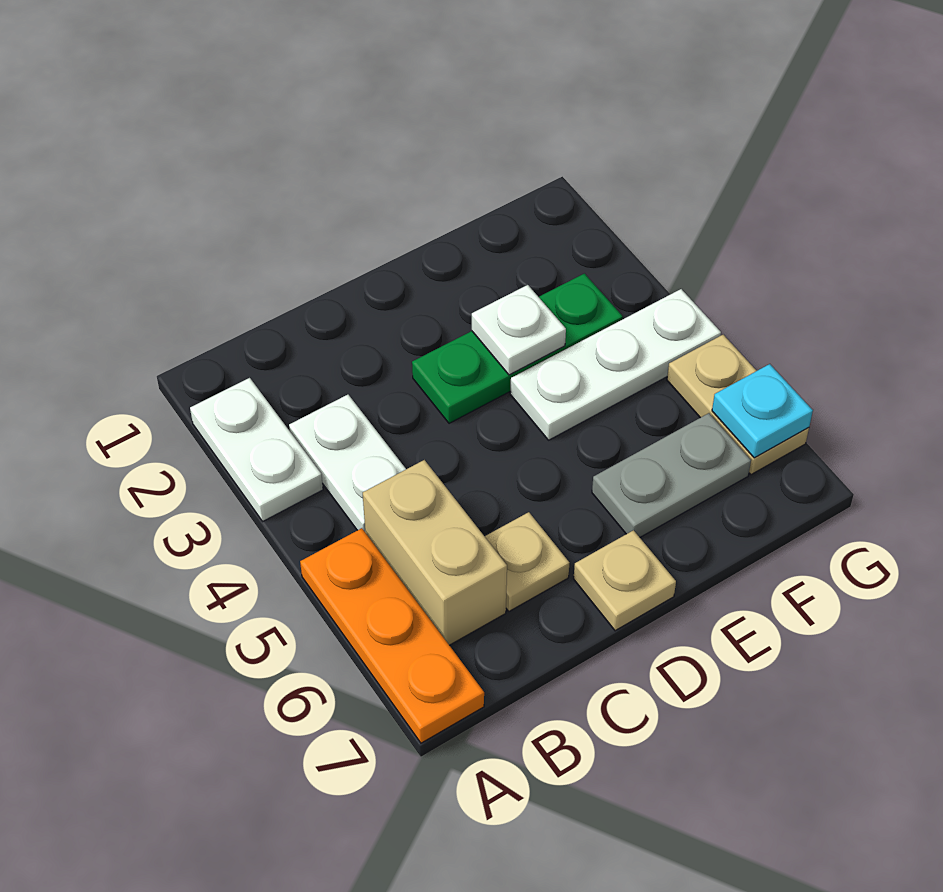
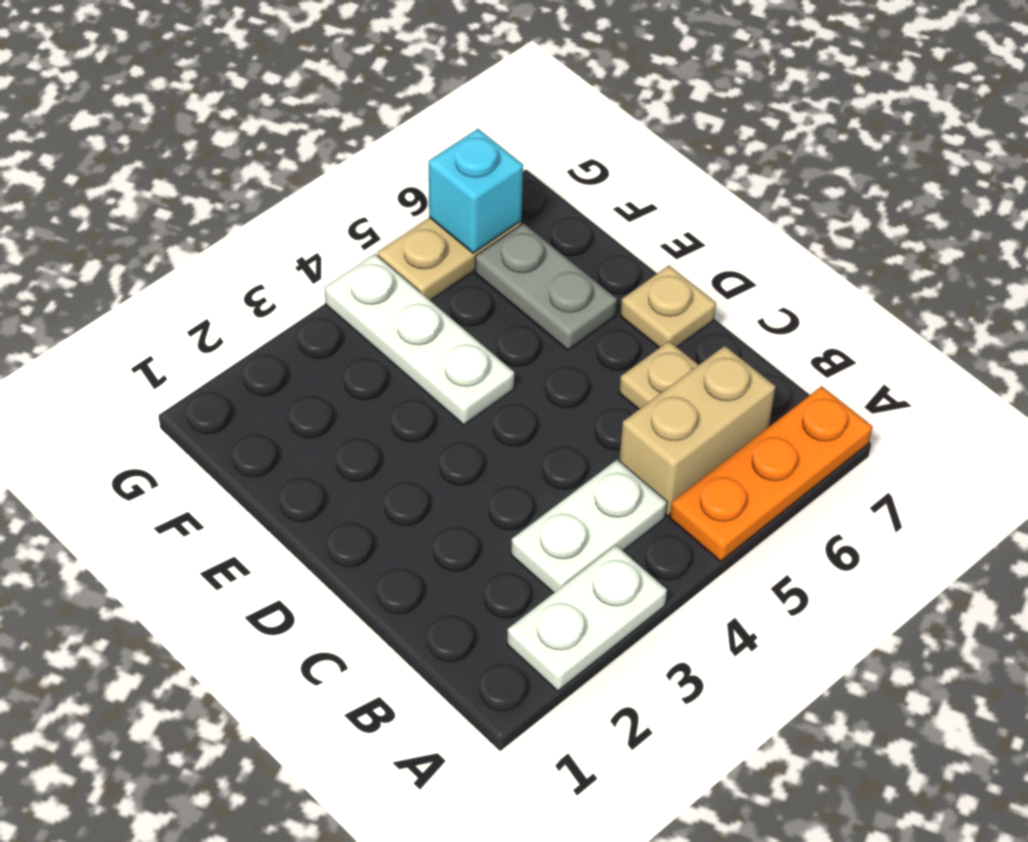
green 1x3 plate [412,274,623,423] -> none
white 1x1 plate [472,285,566,375] -> none
cyan 1x1 plate [712,364,813,458] -> cyan 1x1 brick [429,129,523,253]

